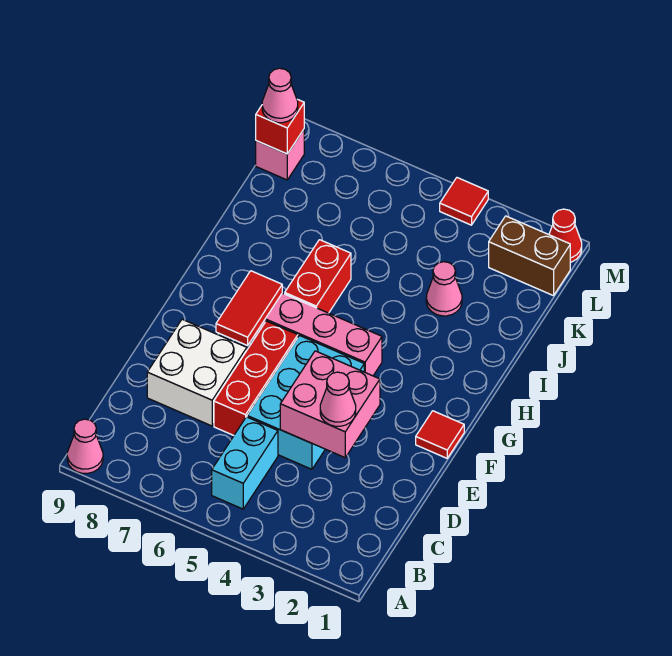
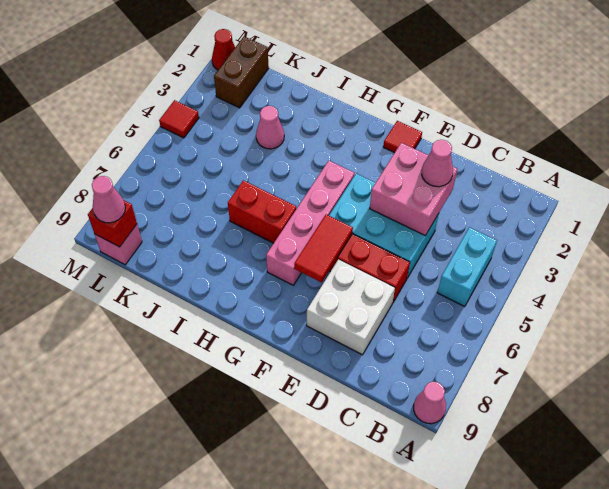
cyan 1x2 brick [212,417,278,509] -> cyan 1x2 brick turned to [438,227,497,307]
red 1x2 tile [216,271,282,346] -> red 1x2 tile turned to [294,215,353,282]

